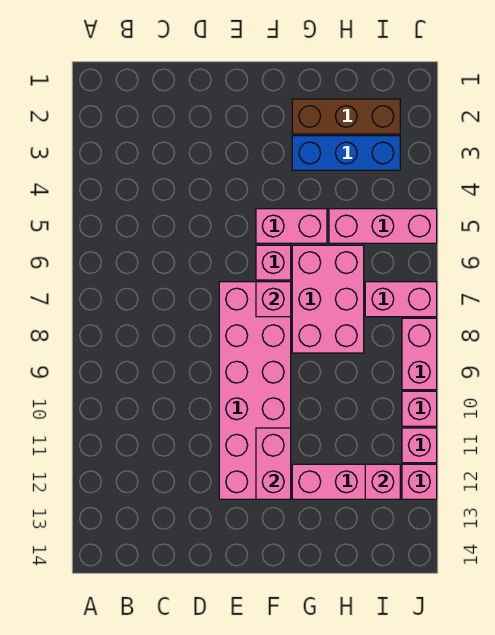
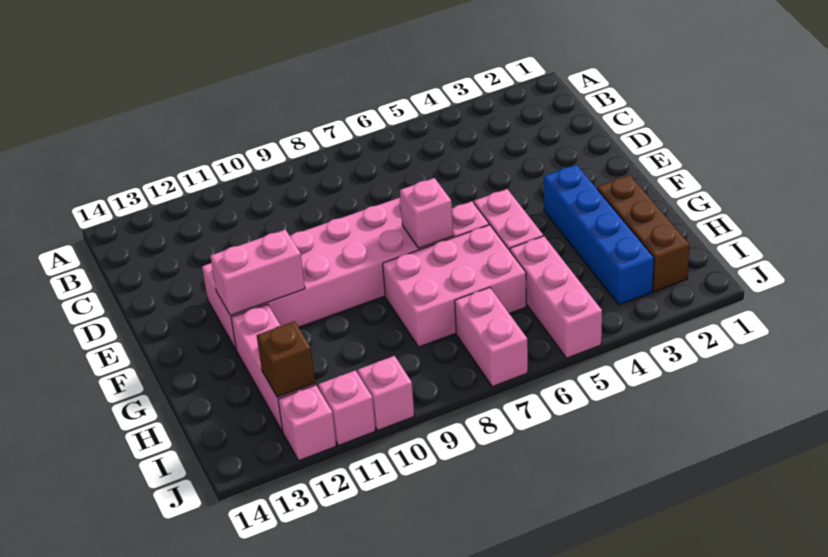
blue 1x3 brick [292,136,400,170] -> blue 1x4 brick [544,165,654,305]
pink 1x1 brick [365,464,400,499] -> brown 1x1 brick [257,321,315,397]
pink 1x2 brick [402,318,437,390] -> none

